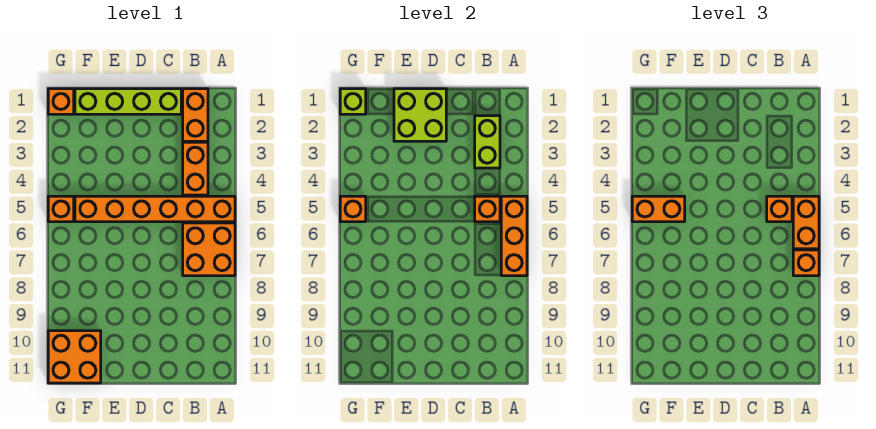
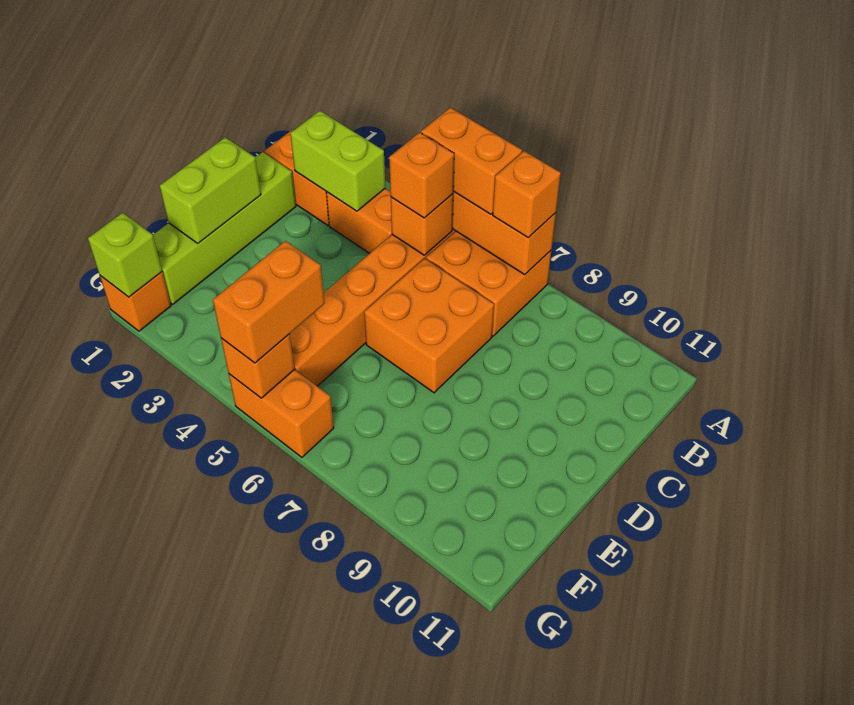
lime 2x2 brick [394,89,446,141] -> lime 1x2 brick [160,137,261,243]
orange 2x2 brick [48,331,101,383] -> orange 2x2 brick moved to [364,258,494,393]
orange 1x1 brick [48,196,74,222] -> orange 1x2 brick [229,369,334,457]

